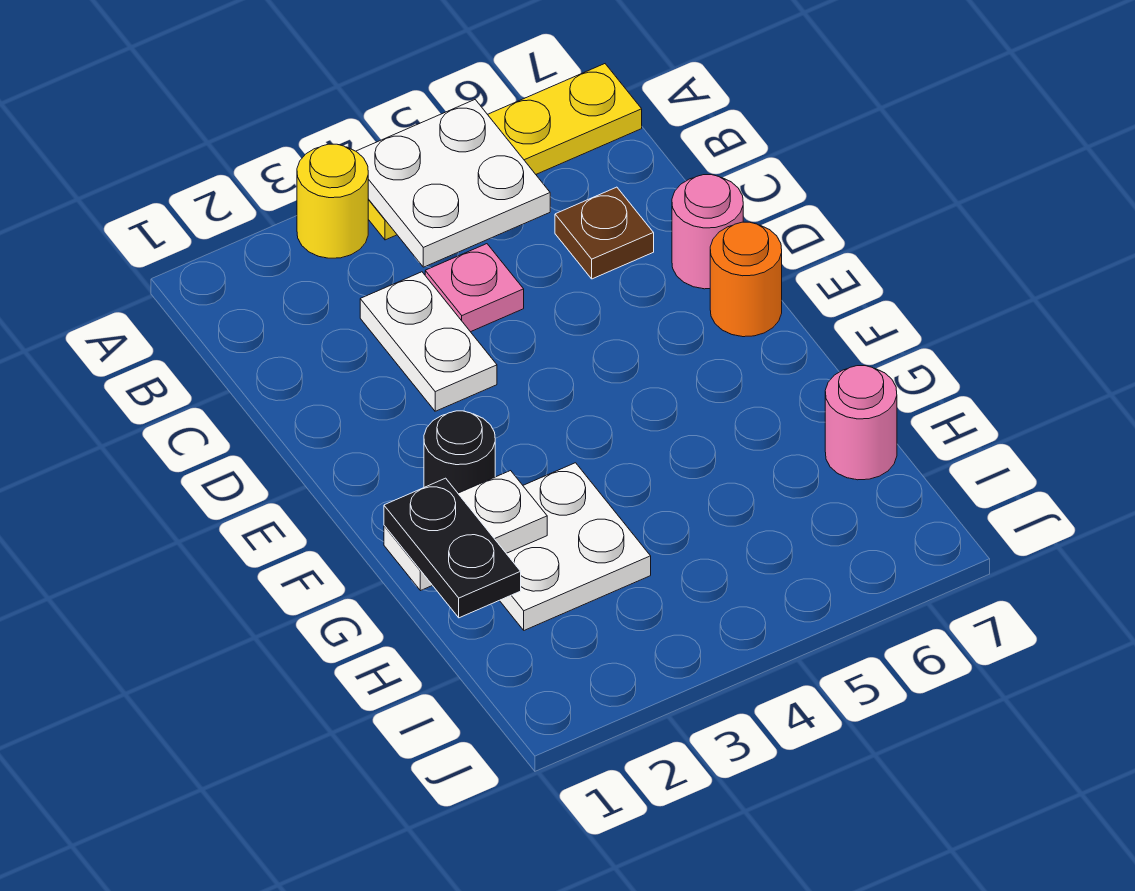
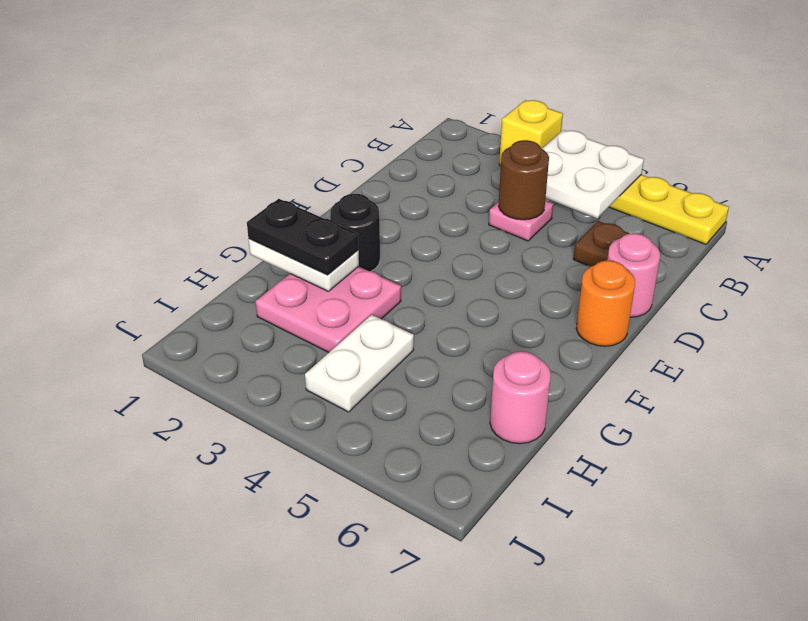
yellow 1x1 round brick [297,144,368,258] -> yellow 1x1 brick [499,100,563,166]
white 1x2 plate [360,272,497,411] -> white 1x2 plate moved to [305,315,414,412]
none -> brown 1x1 round brick [499,140,549,220]
black 1x2 plate [384,478,521,618] -> black 1x2 plate turned to [247,199,359,275]
white 2x2 plate [500,463,651,630] -> pink 2x2 plate [255,267,401,352]

